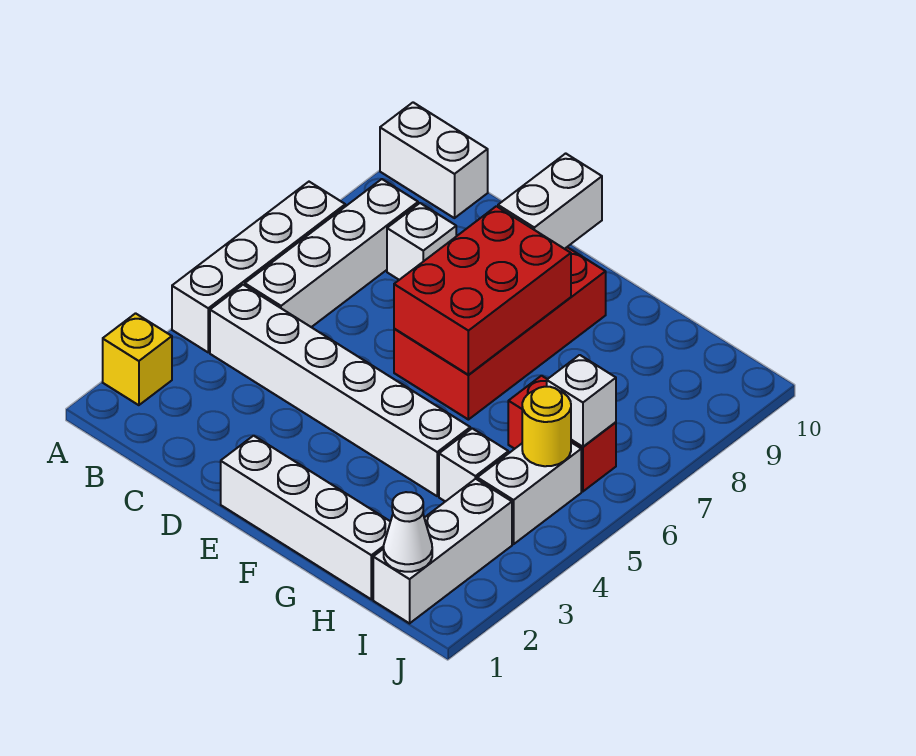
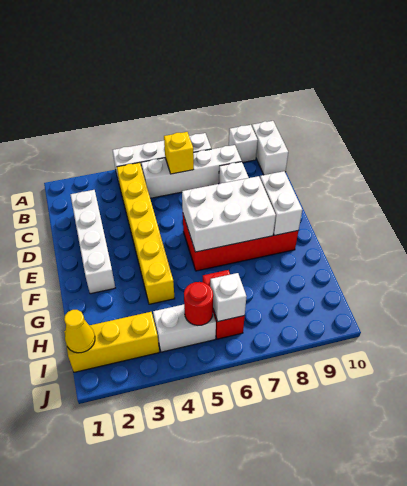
yellow 1x1 brick [103,313,172,405] -> yellow 1x1 brick moved to [164,132,194,174]
white 1x6 brick [210,285,470,496] -> yellow 1x6 brick [117,163,175,304]
white 1x4 brick [221,436,390,599] -> white 1x4 brick moved to [70,190,115,294]
red 2x3 brick [394,206,571,375] -> white 2x3 brick [182,176,276,252]
white 1x2 brick [498,153,602,249] -> white 1x2 brick turned to [260,171,302,235]
white 1x1 brick [439,428,508,502] -> white 1x1 brick moved to [229,125,258,163]
white 1x3 brick [373,479,512,623] -> yellow 1x3 brick [64,312,159,372]
white 1x1 cone [384,492,432,572] -> yellow 1x1 cone [64,310,95,353]
yellow 1x1 round brick [522,387,571,466] -> red 1x1 round brick [184,282,213,325]

